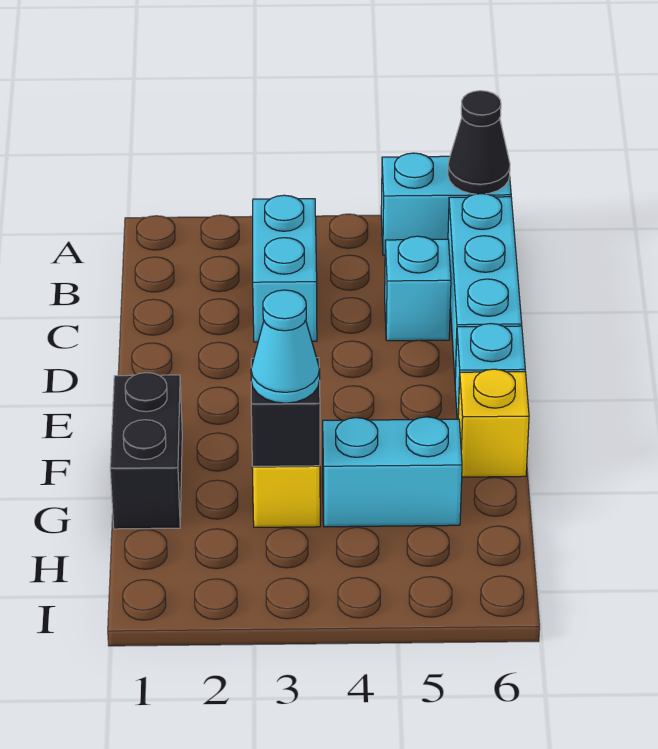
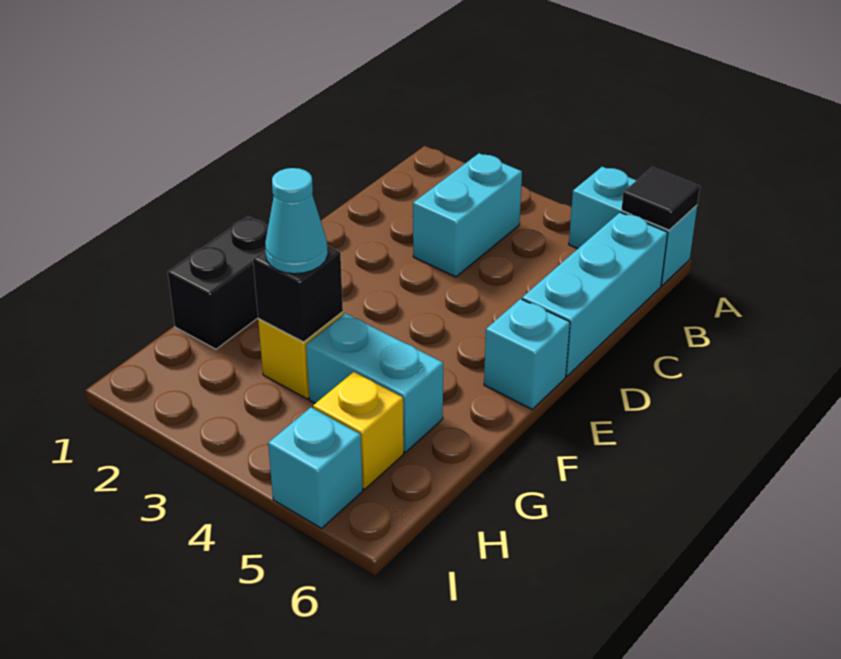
black 1x1 cone [448,91,510,194] -> black 1x1 tile [622,167,700,230]
cyan 1x1 brick [385,236,451,341] -> cyan 1x1 brick moved to [268,407,363,528]
yellow 1x1 brick [458,369,529,477] -> yellow 1x1 brick moved to [313,372,404,489]

